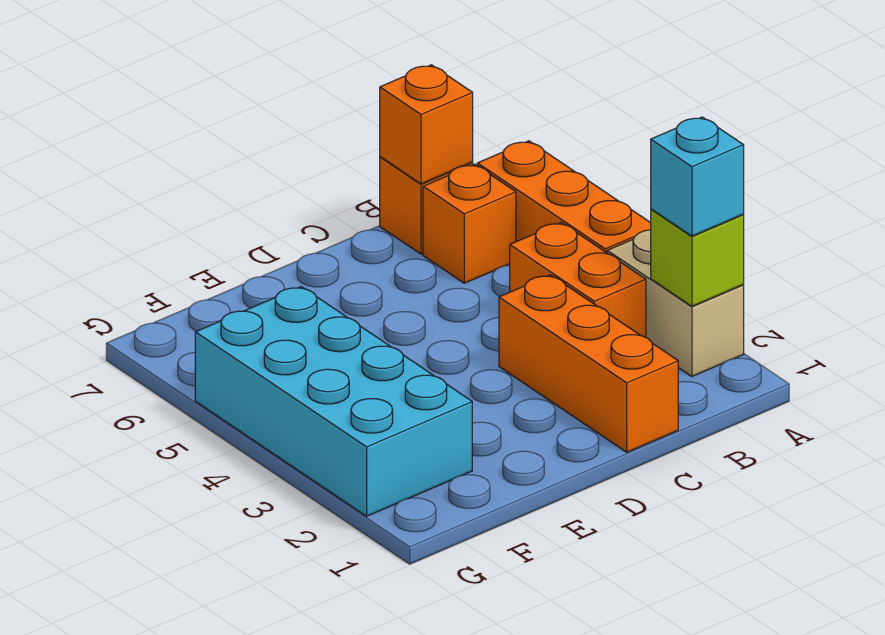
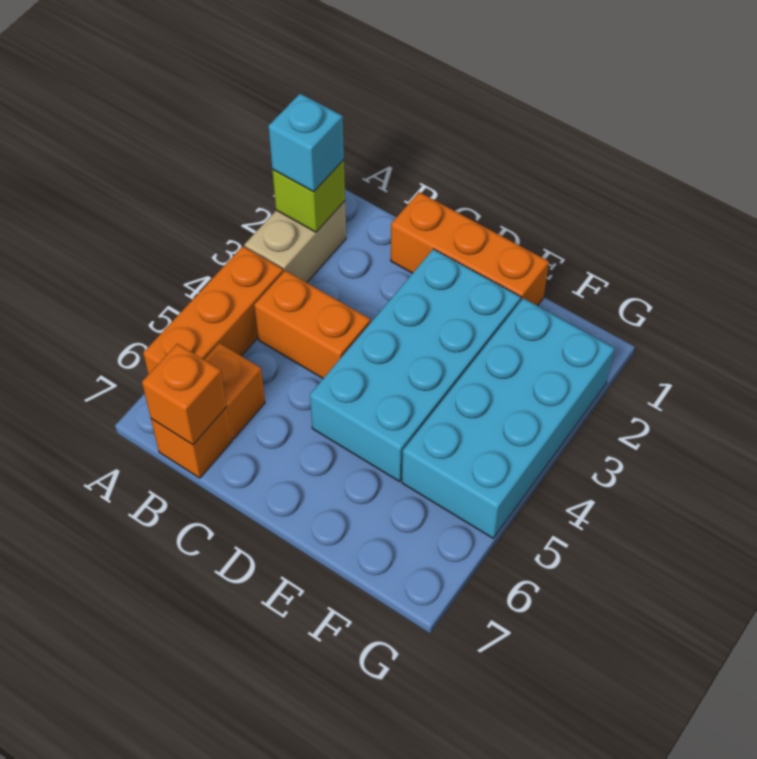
orange 1x2 brick [510,222,646,337] -> orange 1x2 brick turned to [254,270,371,378]
orange 1x3 brick [499,275,678,452] -> orange 1x3 brick turned to [391,192,549,306]
none -> cyan 2x4 brick [310,249,521,481]

